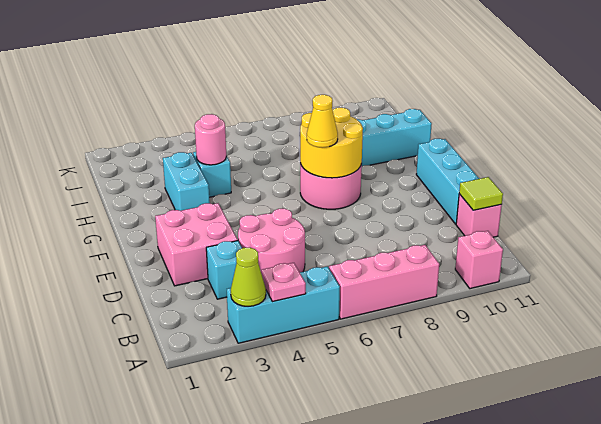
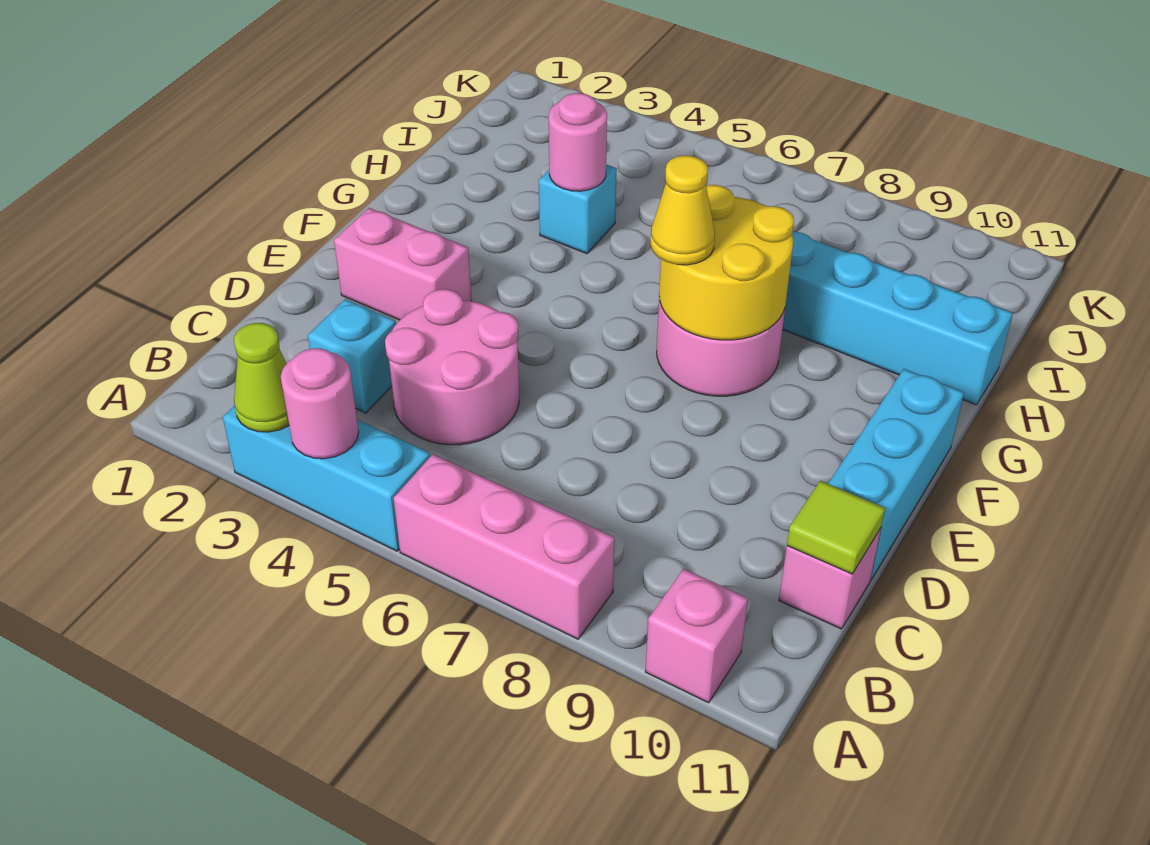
pink 1x1 plate [261,263,306,302] -> pink 1x1 round brick [281,348,359,459]
pink 2x2 brick [155,203,238,286] -> pink 1x2 brick [334,208,472,320]
cyan 1x2 brick [163,152,210,211] -> none

